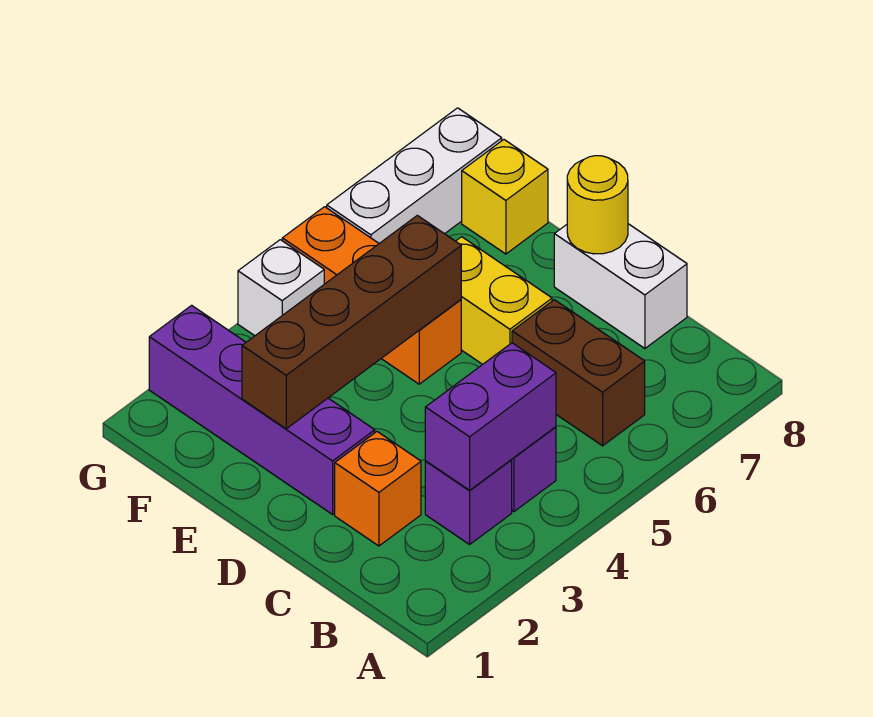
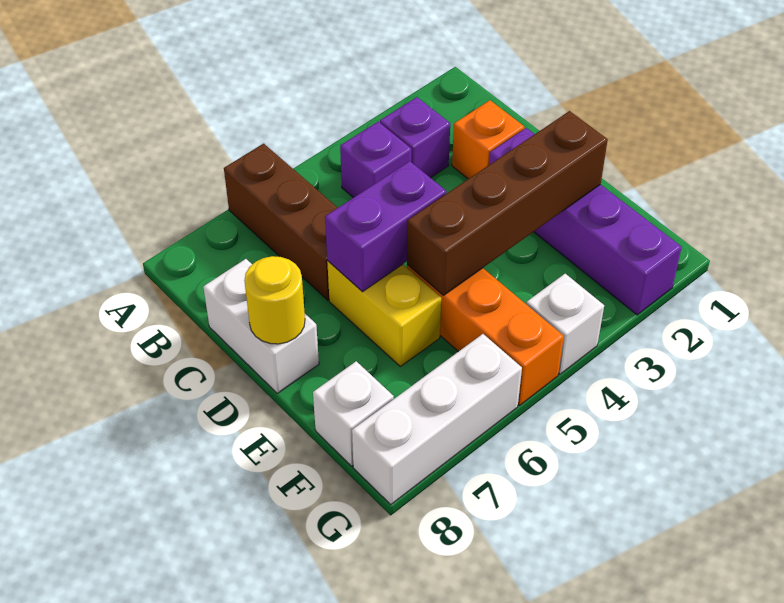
purple 1x2 brick [425,343,556,490] -> purple 1x2 brick moved to [325,161,446,292]
brown 1x2 brick [512,300,645,446] -> brown 1x3 brick [224,144,338,300]
yellow 1x1 brick [462,140,548,254] -> white 1x1 brick [313,361,394,466]

